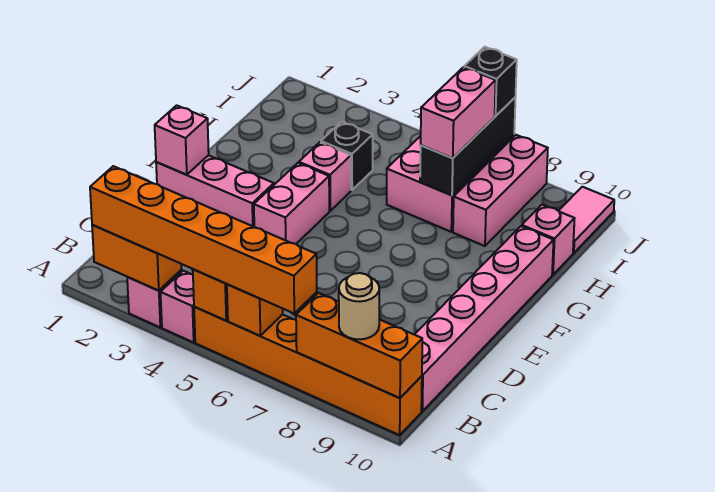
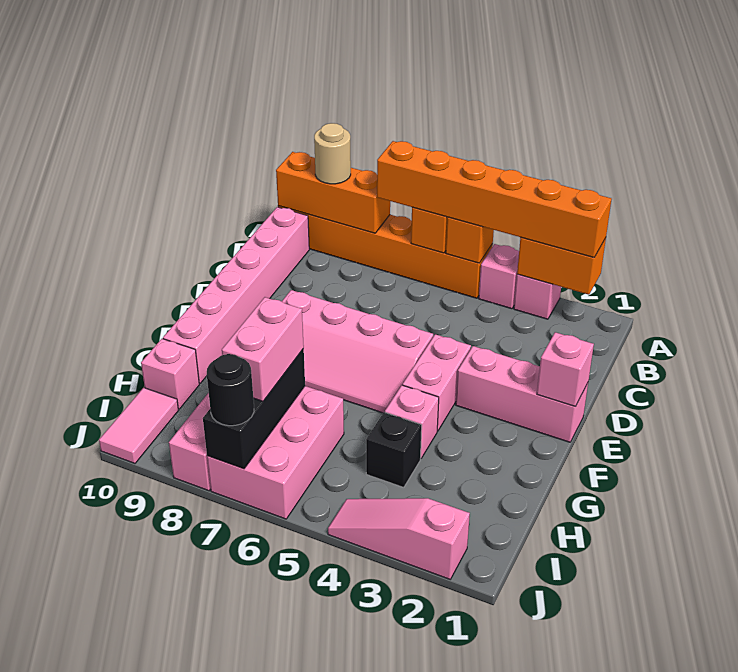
none -> pink 2x4 slope [282,290,433,413]
none -> pink 1x3 slope [328,498,470,579]
black 1x1 brick [464,47,517,116] -> black 1x1 round brick [207,354,254,426]

